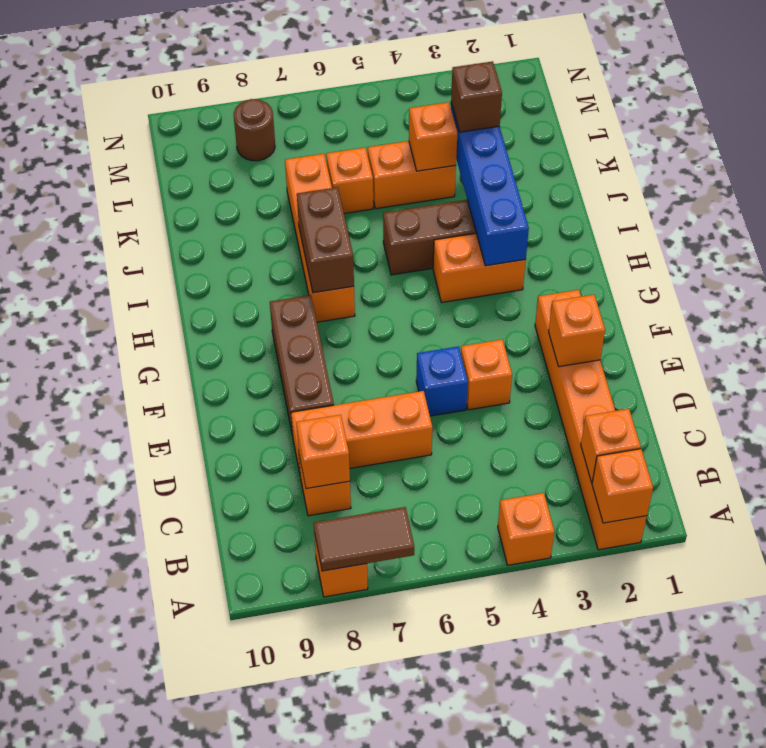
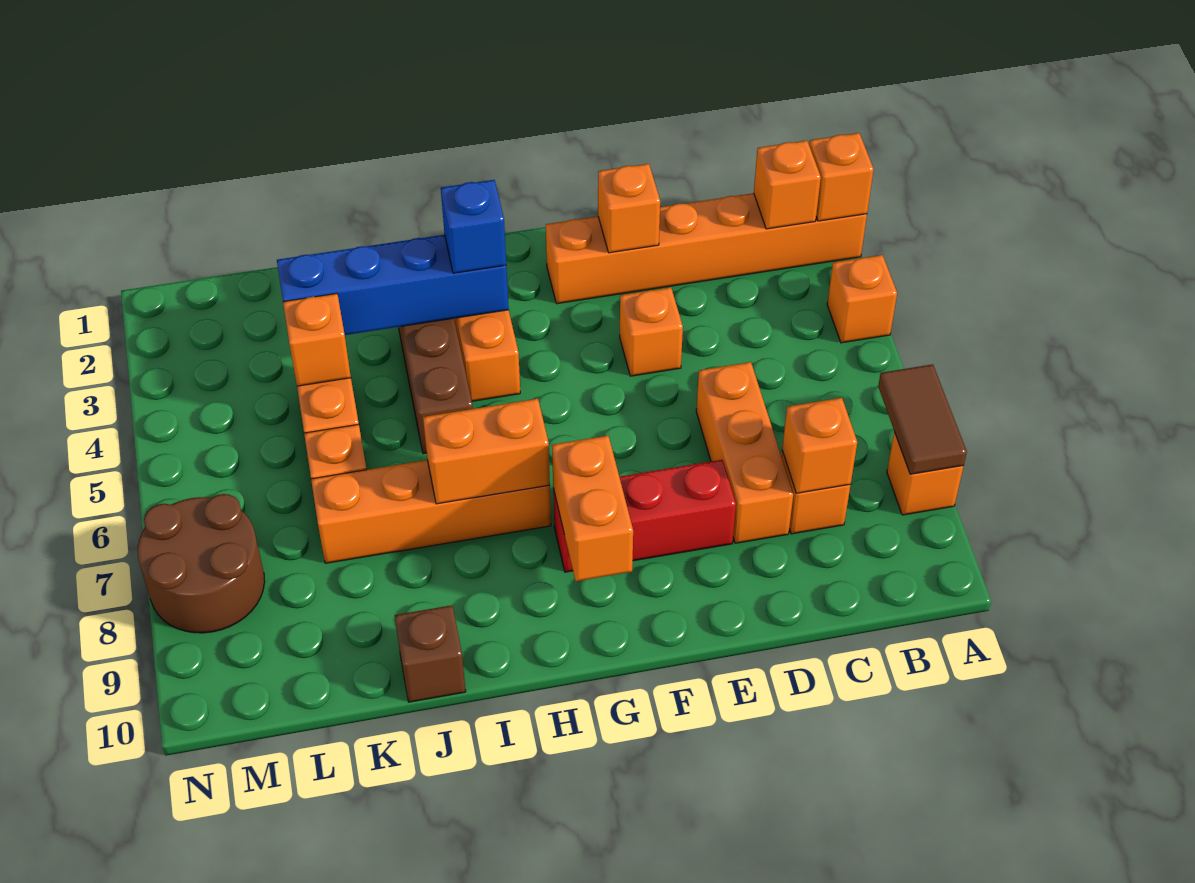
blue 1x1 brick [416,346,468,416] -> blue 1x1 brick moved to [441,180,506,273]
brown 1x3 brick [270,295,334,436] -> red 1x3 brick [553,460,736,572]
none -> orange 1x2 brick [552,436,633,581]
brown 1x2 brick [297,187,354,293] -> orange 1x2 brick [423,399,550,504]
brown 1x1 brick [451,61,502,132] -> brown 1x1 brick moved to [395,605,466,702]
brown 1x1 round brick [234,99,275,161] -> brown 2x2 round brick [138,494,265,633]

